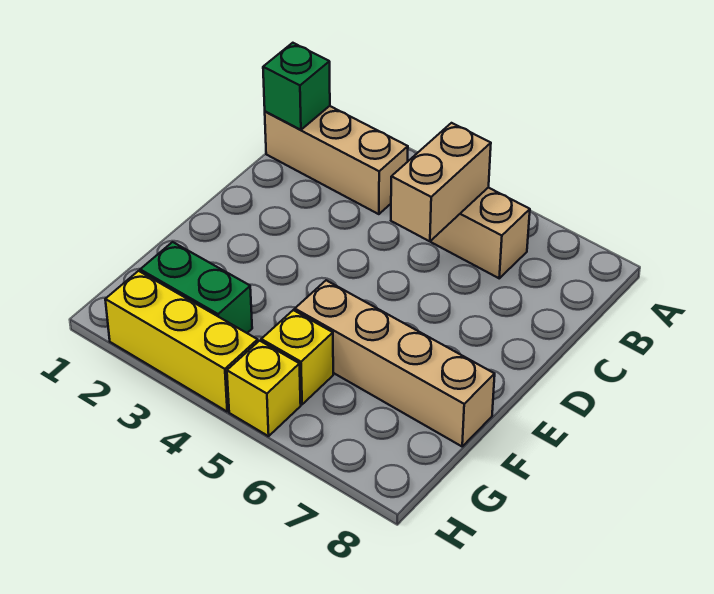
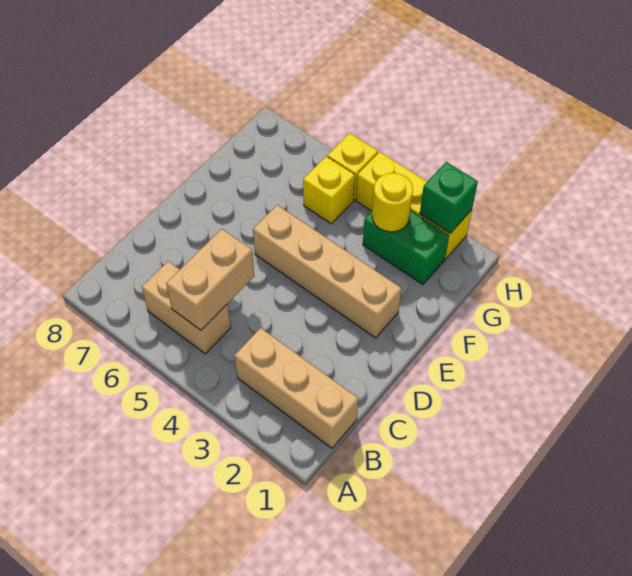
green 1x1 brick [263,43,330,130] -> green 1x1 brick moved to [420,162,478,233]
tan 1x4 brick [295,280,495,446] -> tan 1x4 brick moved to [253,205,402,338]
none -> yellow 1x1 round brick [372,173,413,232]

